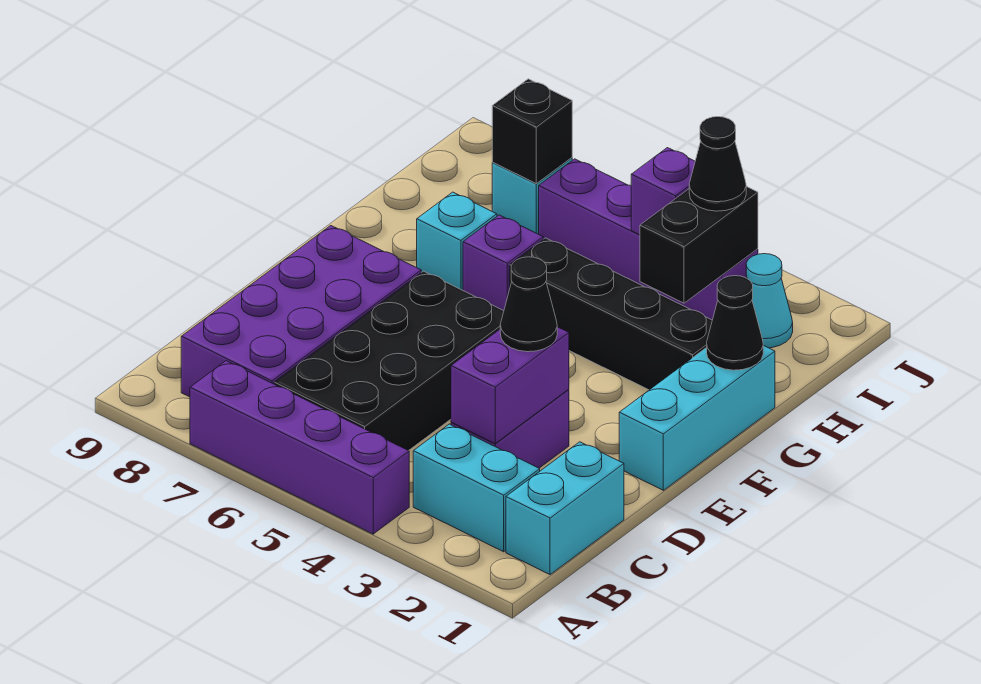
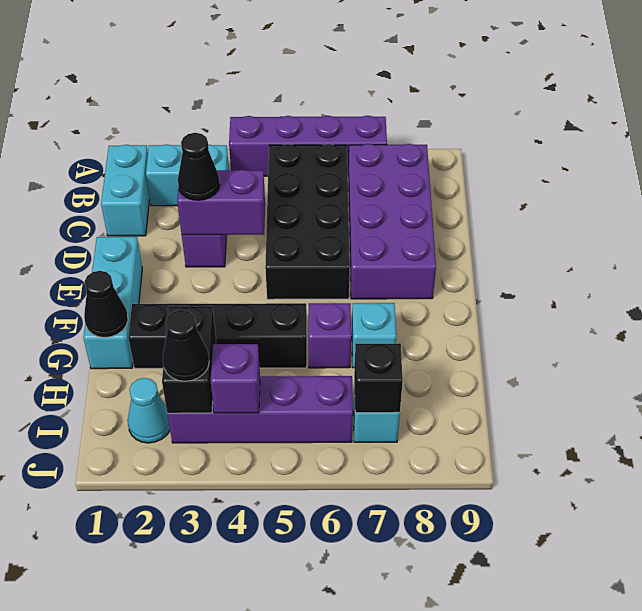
purple 1x2 brick [451,327,569,444] -> purple 1x2 brick turned to [177,170,265,235]

